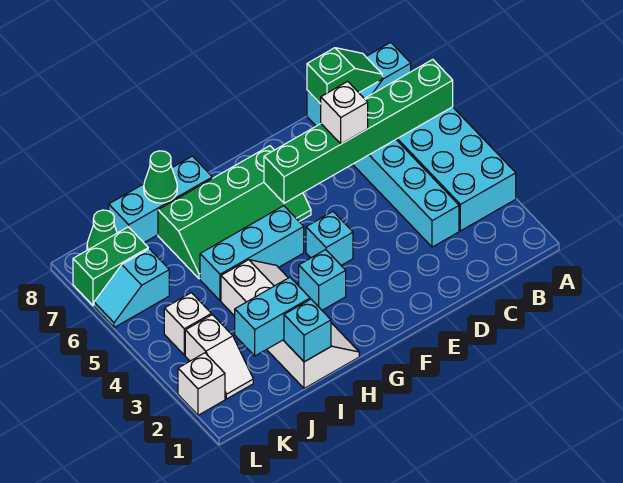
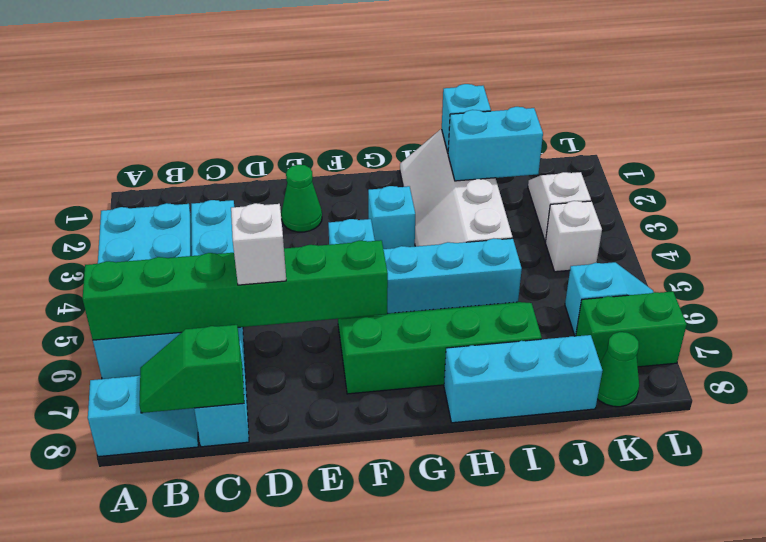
green 1x1 cone [144,151,177,203] -> green 1x1 cone moved to [281,165,322,232]
white 1x1 brick [178,353,225,415] -> none

